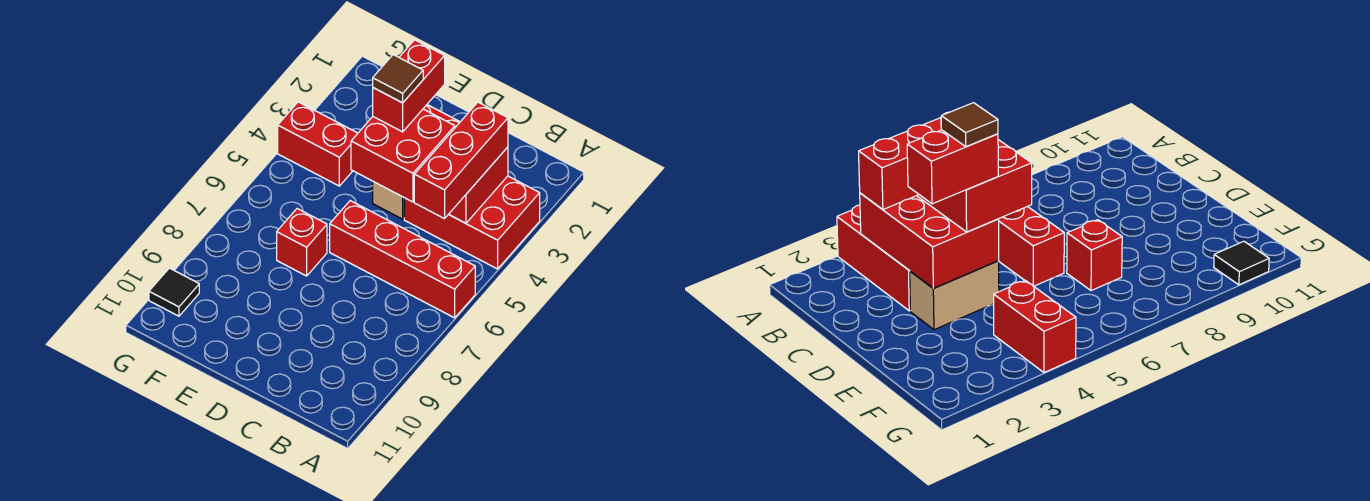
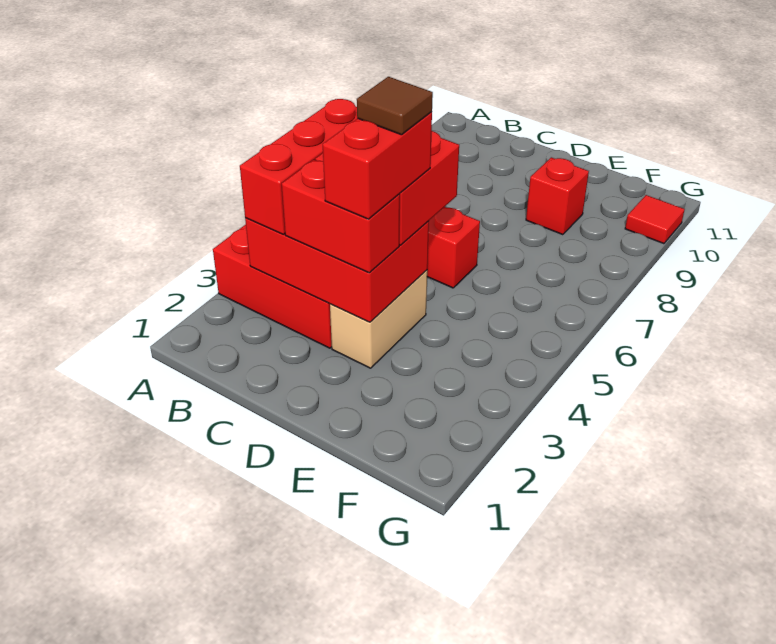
red 1x1 brick [277,209,327,276] -> red 1x1 brick moved to [526,157,589,235]
red 1x2 brick [278,102,358,186] -> red 1x2 brick moved to [282,160,400,273]
black 1x1 tile [149,268,199,316] -> red 1x1 tile [625,195,685,244]

